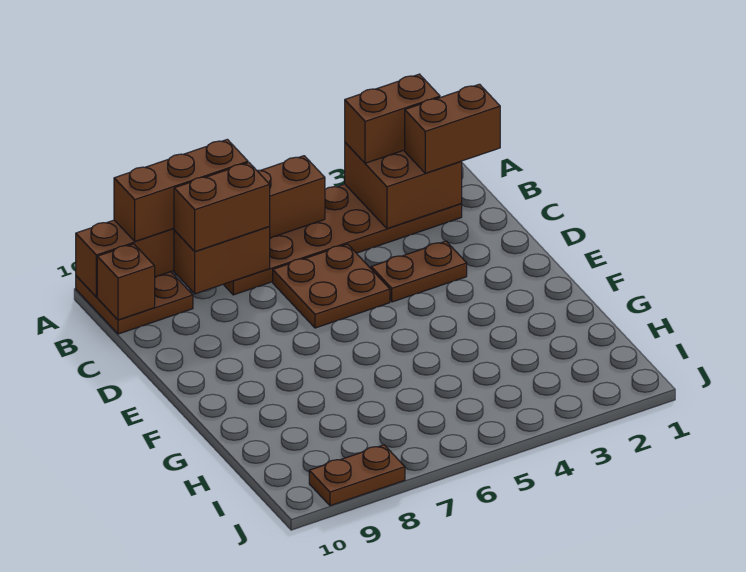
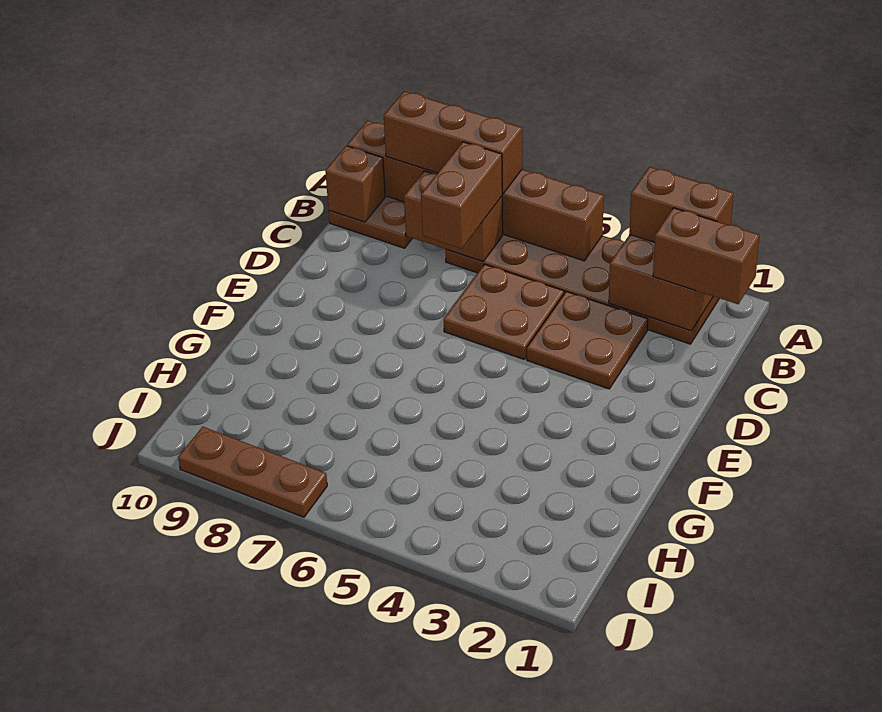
brown 1x2 brick [174,163,270,251] -> brown 1x2 brick turned to [421,142,502,249]
brown 1x2 plate [371,241,467,302] -> brown 2x2 plate [527,291,648,389]
brown 1x2 plate [309,445,405,506] -> brown 1x3 plate [178,427,327,517]

